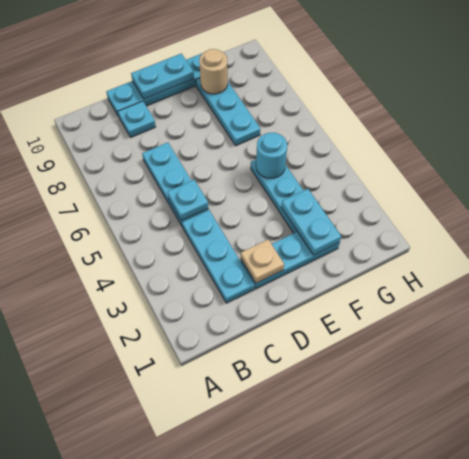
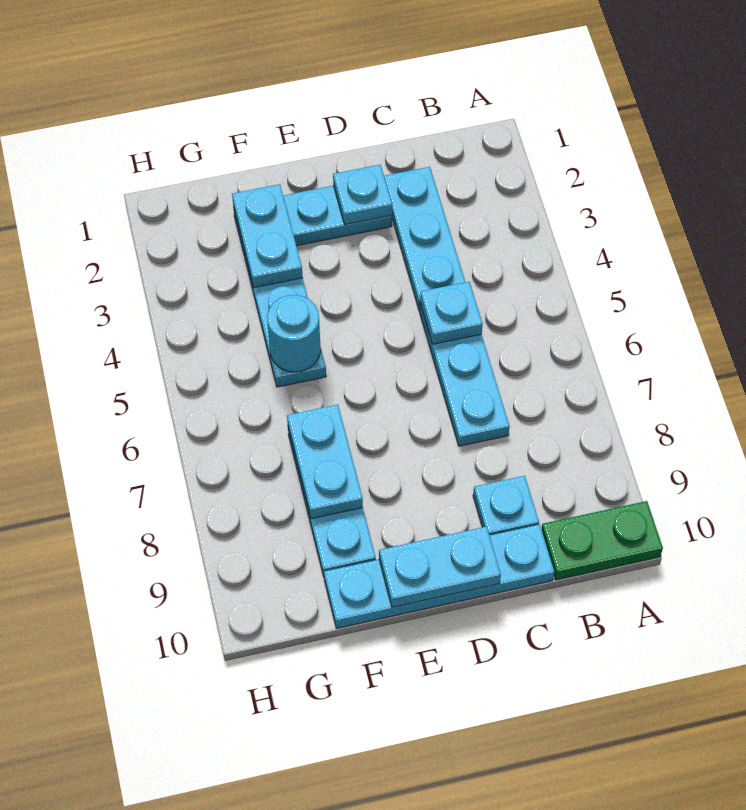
none -> green 1x2 plate [541,501,663,580]
tan 1x1 plate [241,240,284,283] -> cyan 1x1 plate [333,165,392,224]
none -> cyan 1x2 plate [287,404,363,519]
tan 1x1 round brick [199,49,228,94] -> none

